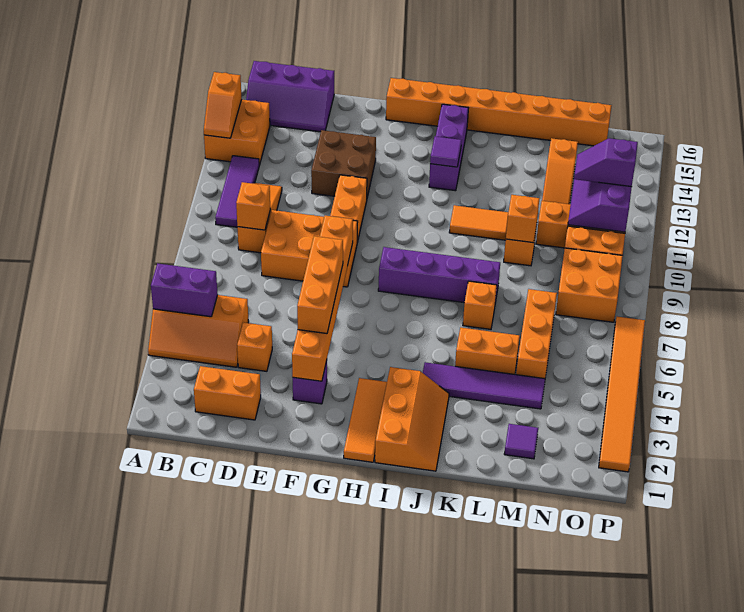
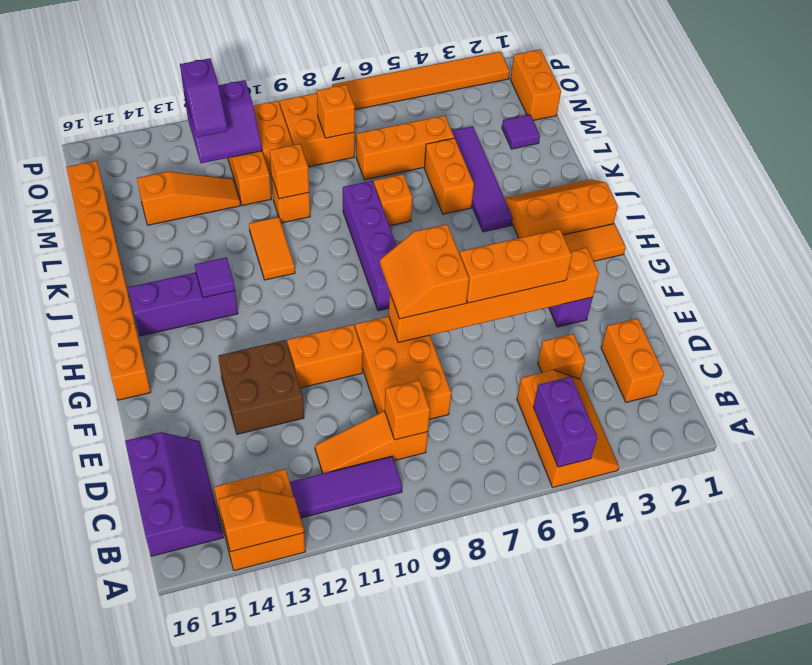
none -> orange 2x2 slope [380,224,469,319]
none -> orange 1x2 brick [511,49,561,121]
none -> orange 1x1 brick [317,85,355,138]

